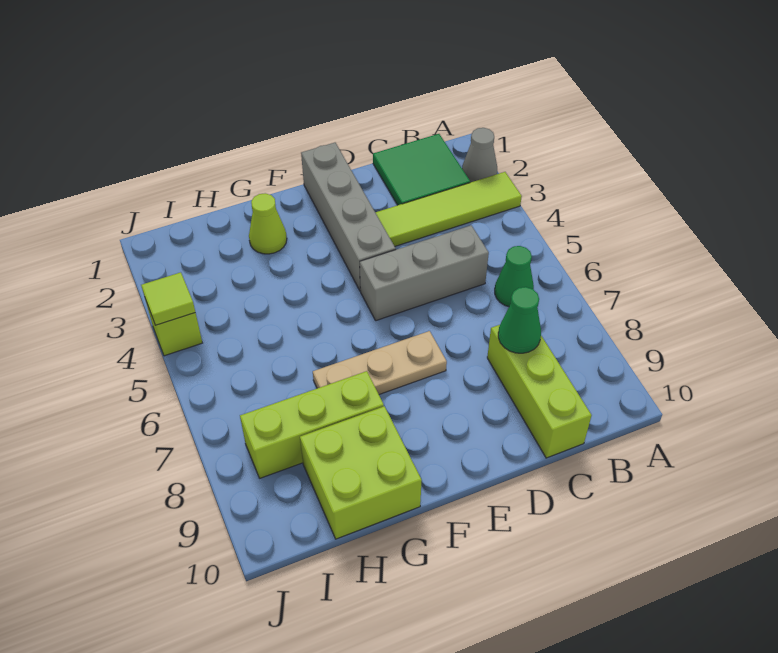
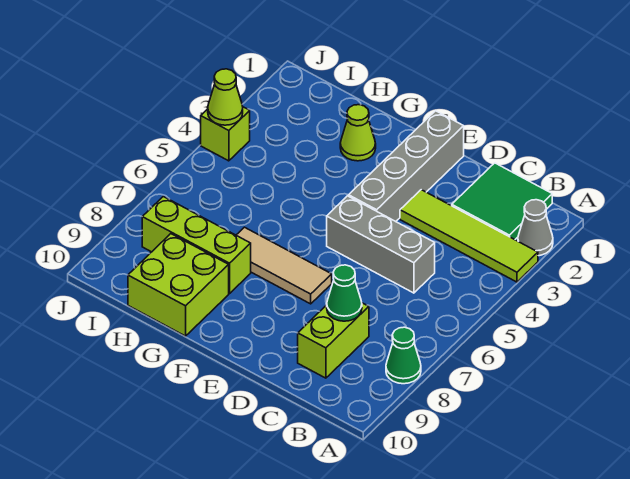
green 1x1 cone [495,246,534,307] -> green 1x1 cone moved to [386,327,421,384]
lime 1x3 brick [487,325,592,458] -> lime 1x2 brick [298,303,369,378]
tan 1x3 plate [313,331,447,394] -> tan 1x3 tile [236,227,332,304]
lime 1x1 tile [141,272,195,325] -> lime 1x1 cone [208,69,243,125]

